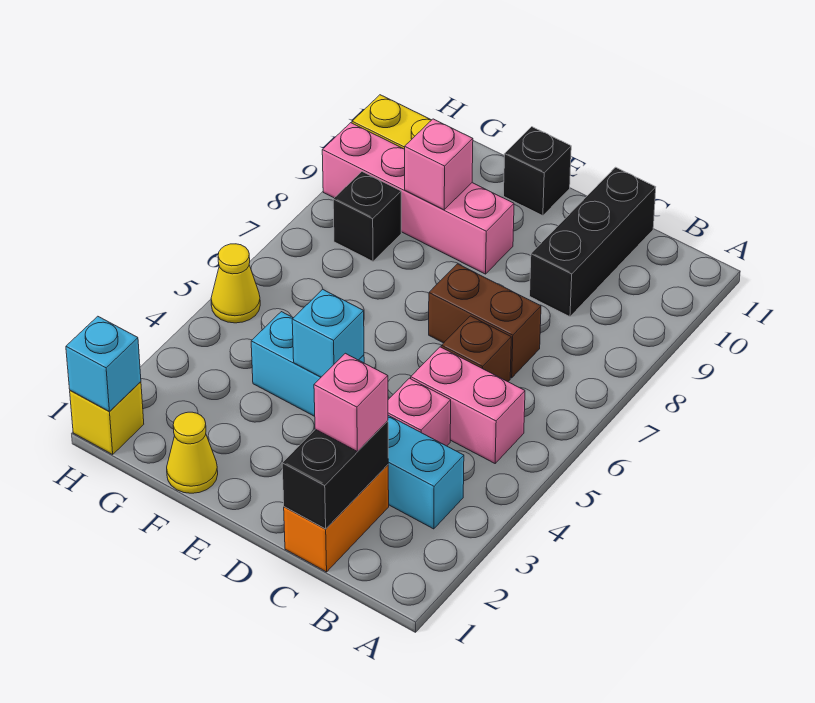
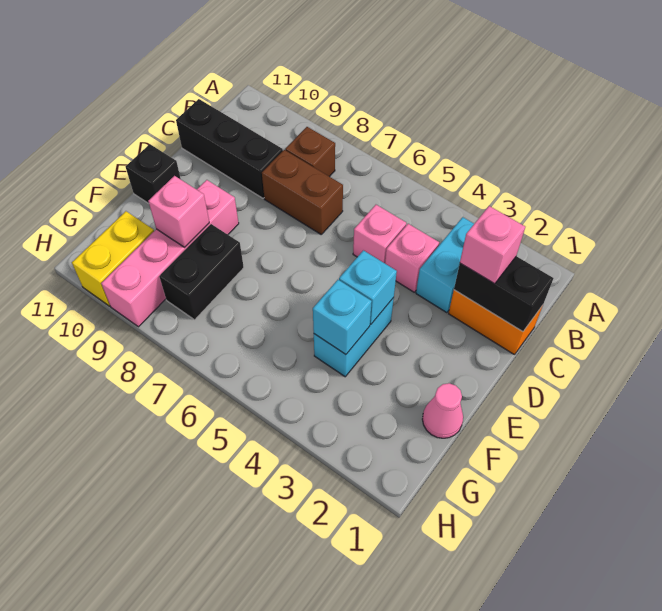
pink 1x2 brick [411,347,525,463] -> pink 1x1 brick [353,205,406,263]
brown 1x1 brick [441,316,511,382] -> brown 1x1 brick moved to [285,127,335,177]
brown 1x2 brick [429,264,541,378] -> brown 1x2 brick turned to [262,150,343,234]
yellow 1x1 cone [167,412,218,493] -> pink 1x1 cone [422,383,463,438]
black 1x1 brick [333,172,401,261] -> black 1x2 brick [159,224,244,320]
yellow 1x1 brick [70,382,144,454] -> none
cyan 1x1 brick [66,316,141,411] -> cyan 1x1 brick moved to [313,280,372,354]
yellow 1x1 cone [211,244,260,323] -> none

